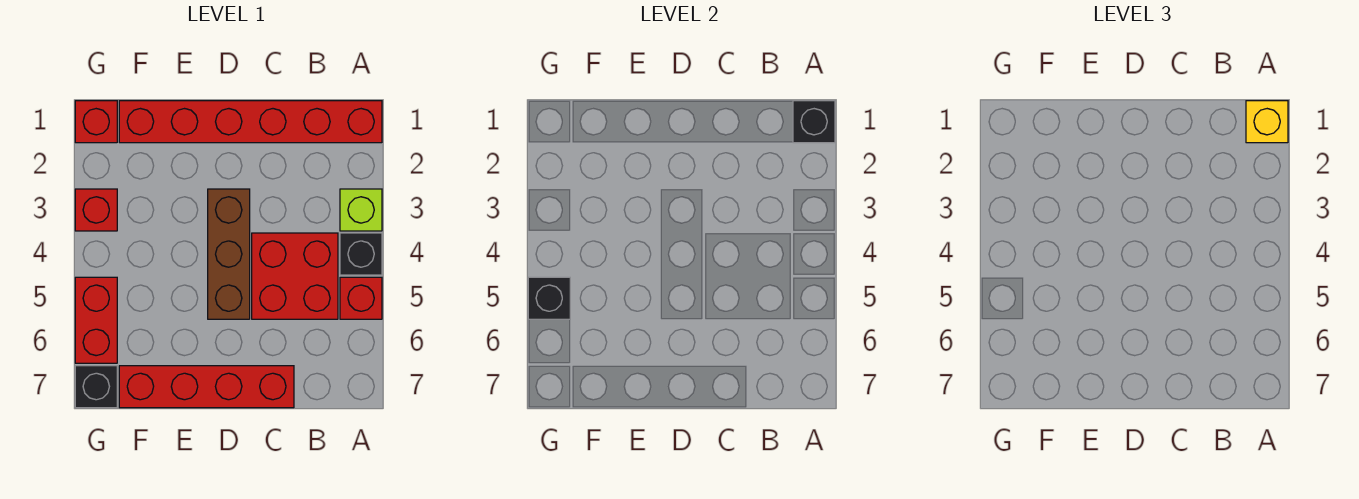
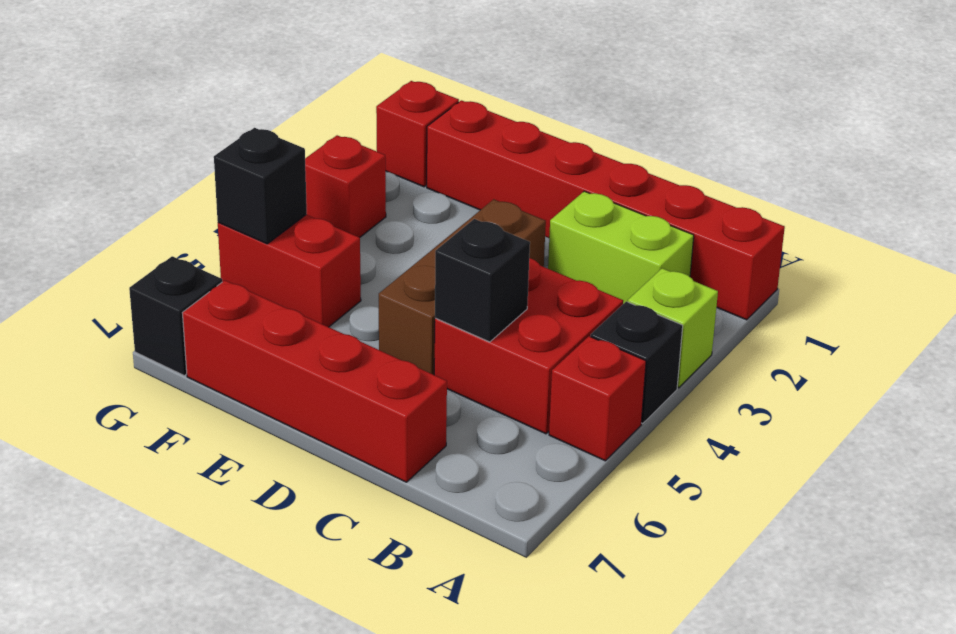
black 1x1 brick [793,101,835,143] -> black 1x1 brick moved to [435,219,530,342]
yellow 1x1 brick [1246,101,1288,143] -> none
none -> lime 1x2 brick [548,191,694,304]
red 1x2 brick [75,277,117,363] -> red 1x2 brick turned to [218,215,361,327]

